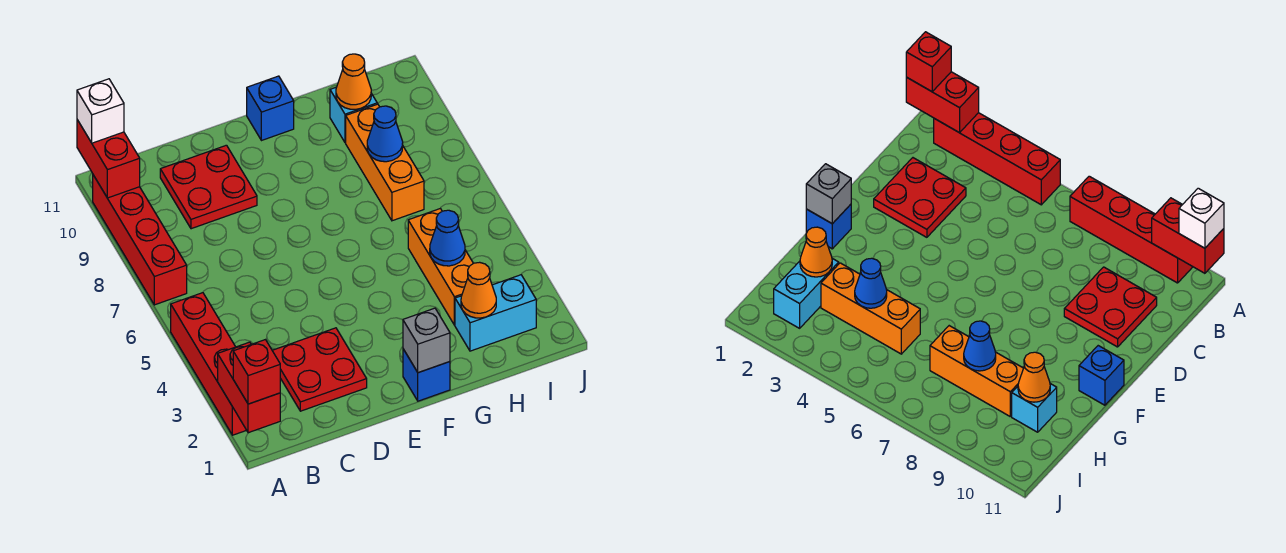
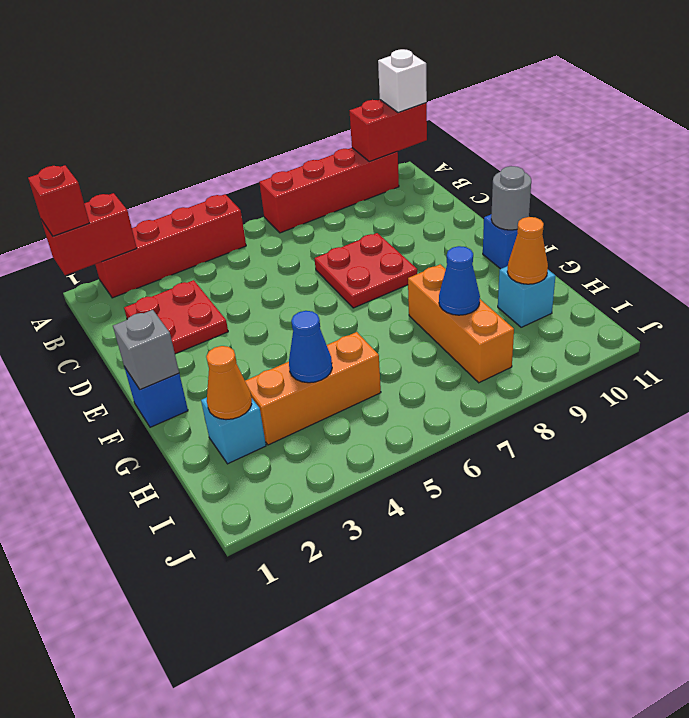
red 2x2 plate [160,145,257,229] -> red 2x2 plate moved to [314,233,417,308]
none -> grey 1x1 round brick [491,166,531,230]
cyan 1x2 brick [455,275,536,351] -> cyan 1x1 brick [201,397,266,464]
orange 1x3 brick [346,104,424,221] -> orange 1x3 brick turned to [408,264,514,383]

